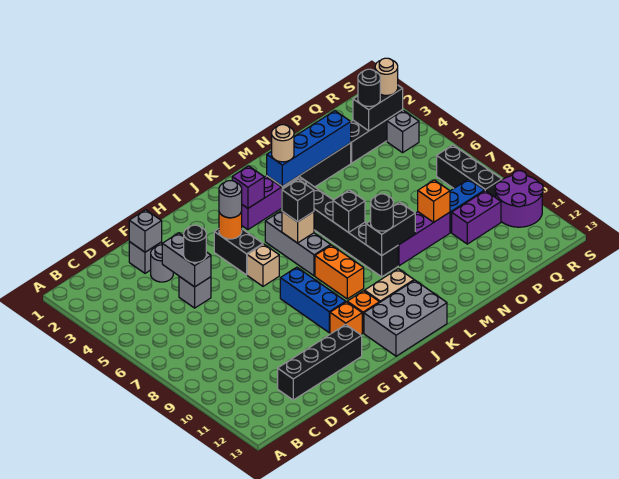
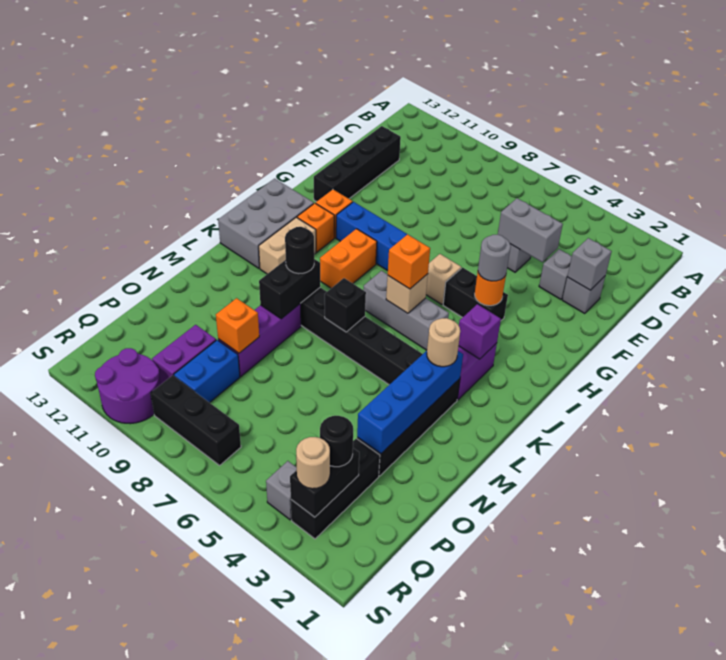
grey 1x1 round brick [151,245,173,282] -> grey 1x1 brick [539,249,572,299]
black 1x1 round brick [184,225,206,262] -> none
black 1x1 brick [282,179,314,222] -> orange 1x1 brick [388,234,430,289]
orange 1x2 brick [315,245,364,299] -> orange 1x2 brick turned to [320,229,377,288]

